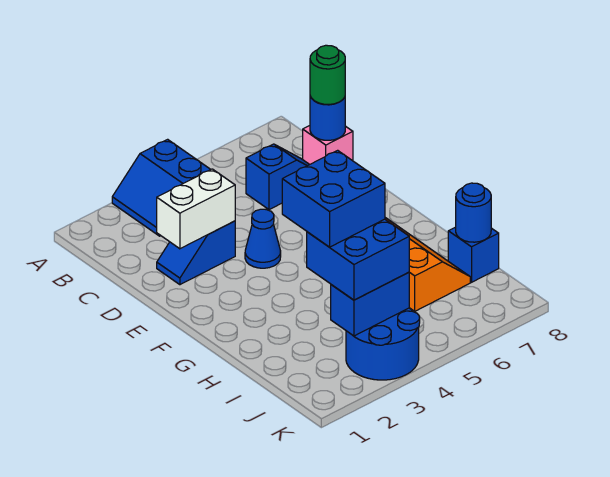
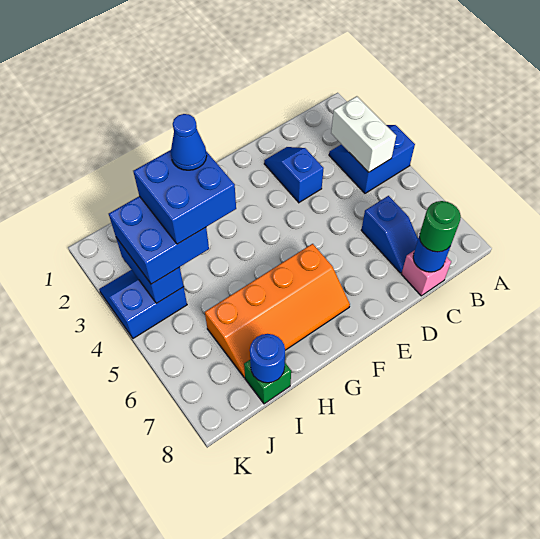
white 1x2 brick [157,169,235,249] -> white 1x2 brick moved to [331,96,396,172]
blue 1x1 cone [245,209,281,268] -> blue 1x1 cone moved to [171,114,207,170]
blue 1x1 brick [448,227,499,282] -> green 1x1 brick [244,360,291,404]
blue 2x2 round brick [346,308,420,380] -> blue 2x2 slope [99,270,187,338]

